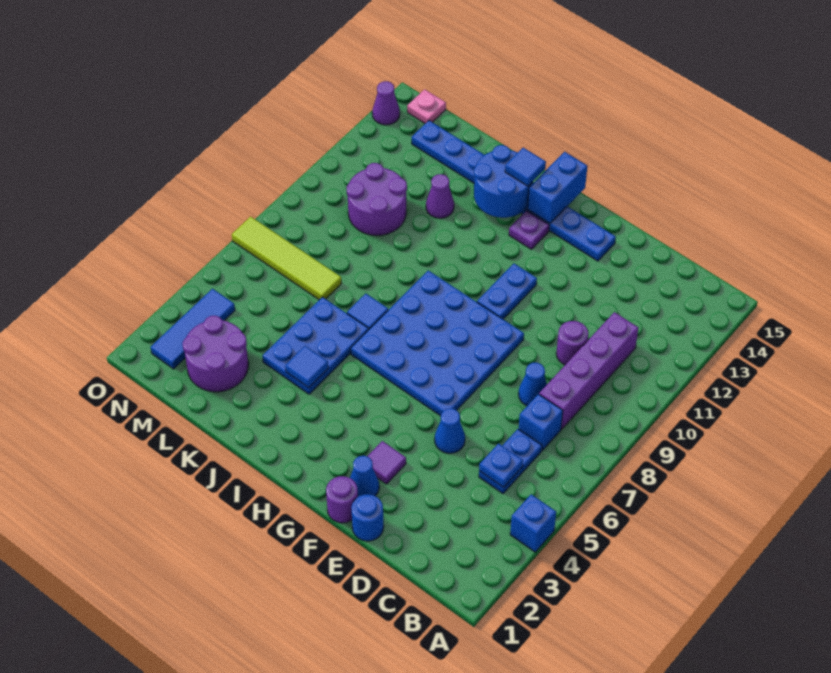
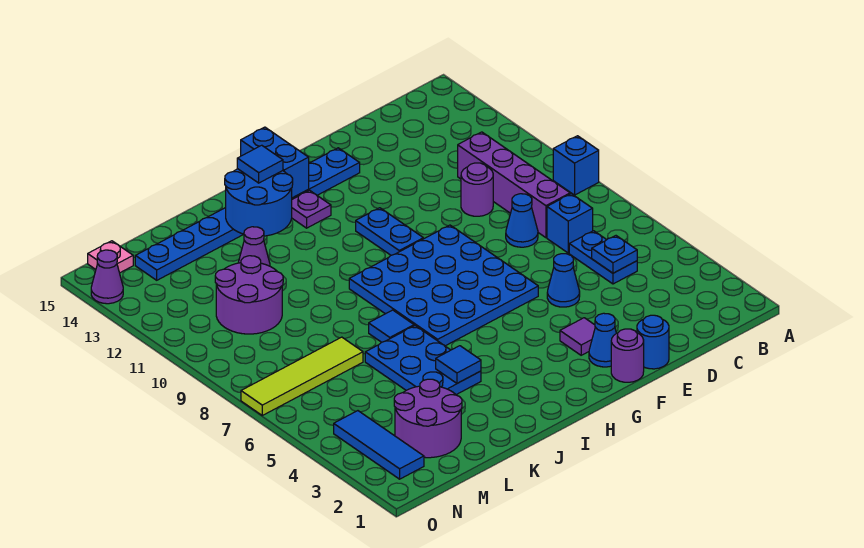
blue 1x1 brick [510,494,556,552] -> blue 1x1 brick moved to [553,136,599,195]

